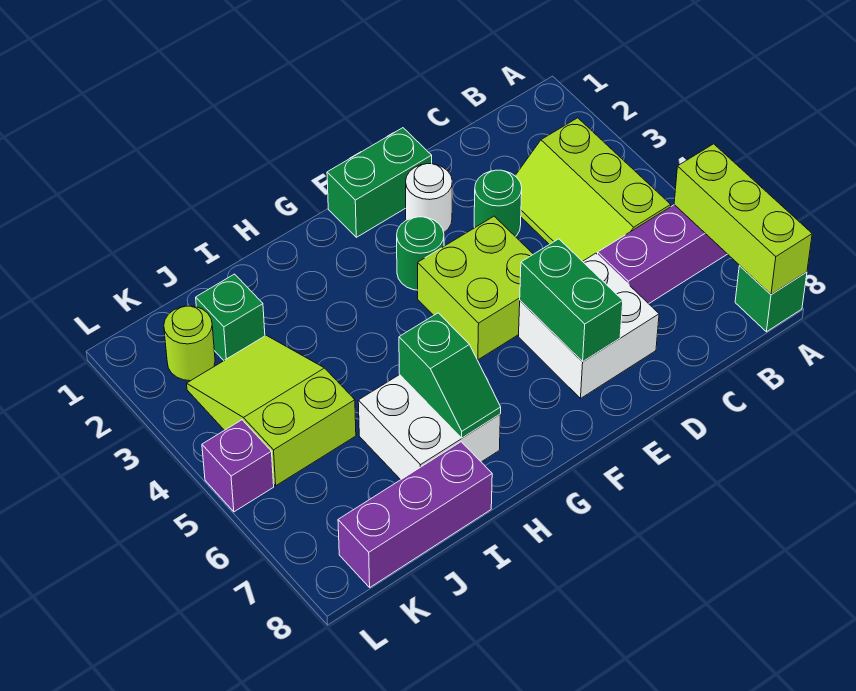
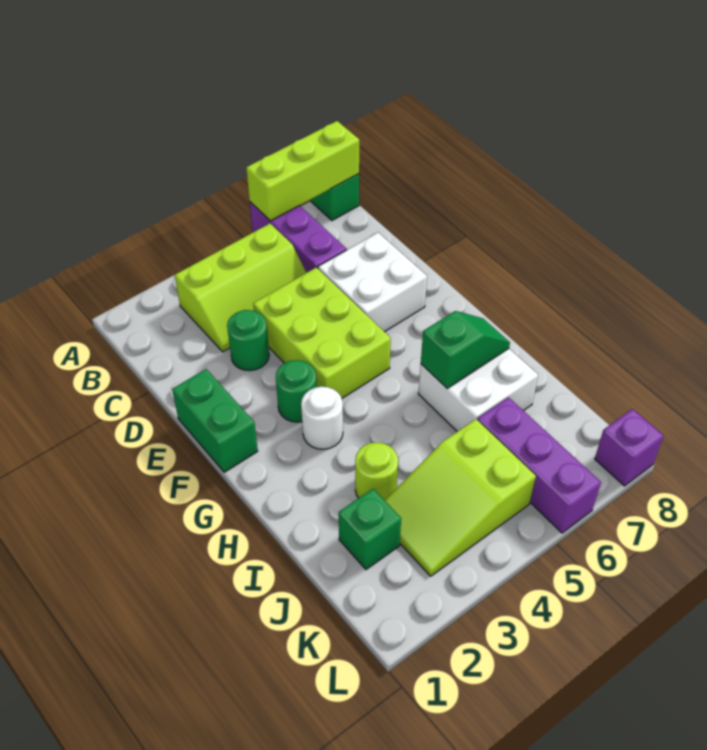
white 1x1 round brick [406,164,452,232] -> white 1x1 round brick moved to [301,387,343,449]
lime 2x2 brick [418,216,533,360] -> lime 2x3 brick [253,267,391,398]
green 1x2 brick [520,239,623,362] -> none
purple 1x3 brick [338,442,492,587] -> purple 1x3 brick moved to [477,397,601,533]
lime 1x1 round brick [164,306,215,381] -> lime 1x1 round brick moved to [355,442,398,500]
purple 1x1 brick [202,420,274,512] -> purple 1x1 brick moved to [595,409,664,486]

